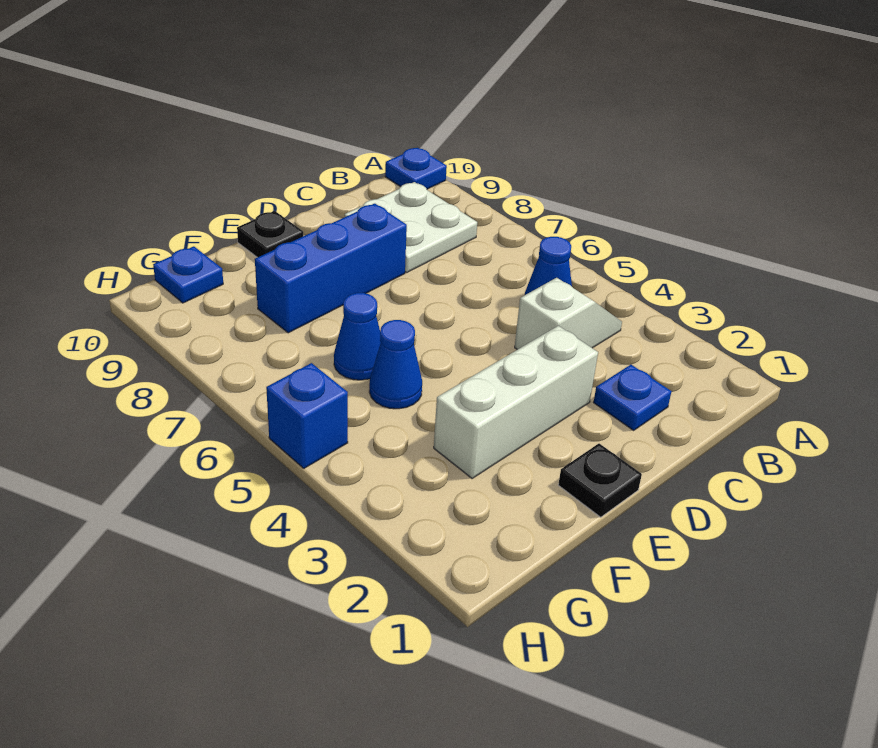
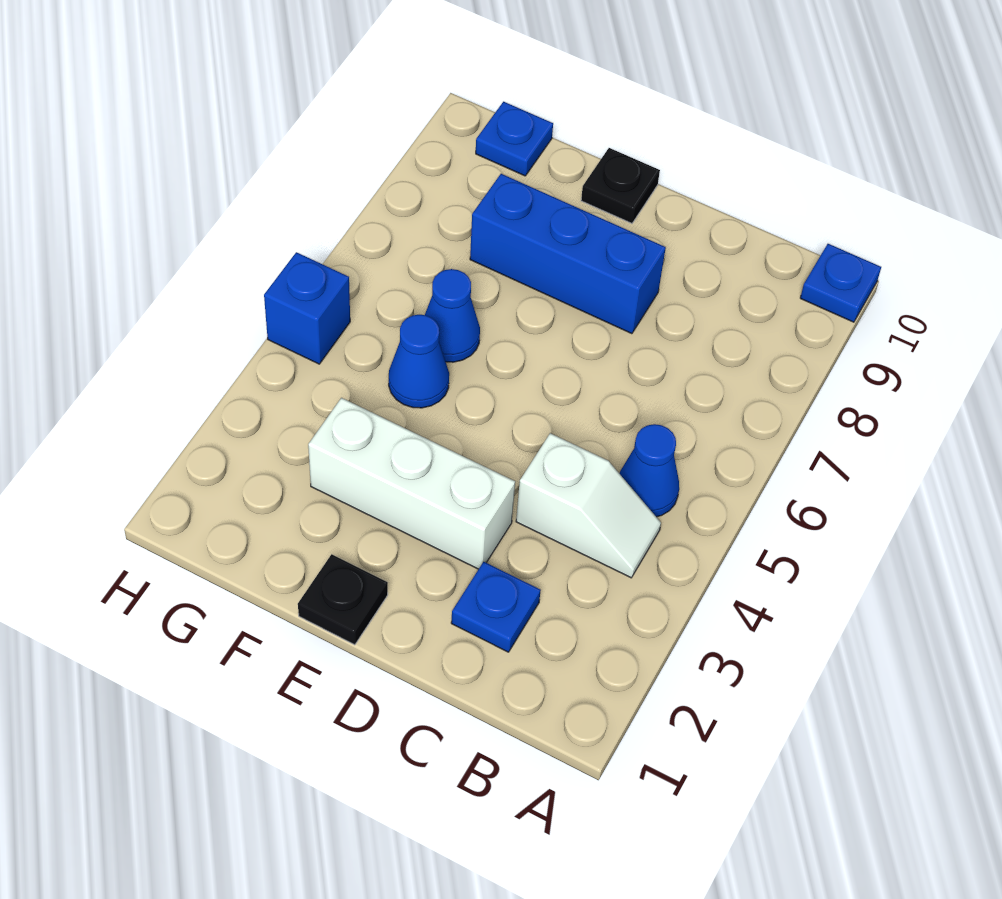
white 2x2 plate [345,182,477,272] -> none

